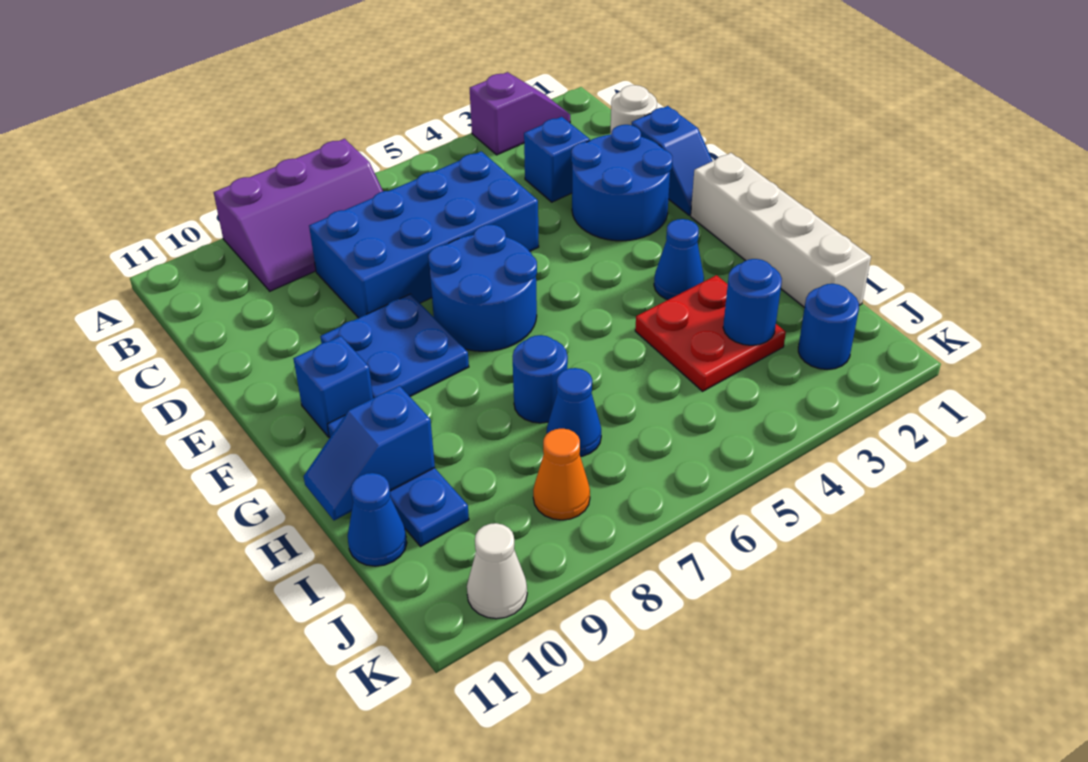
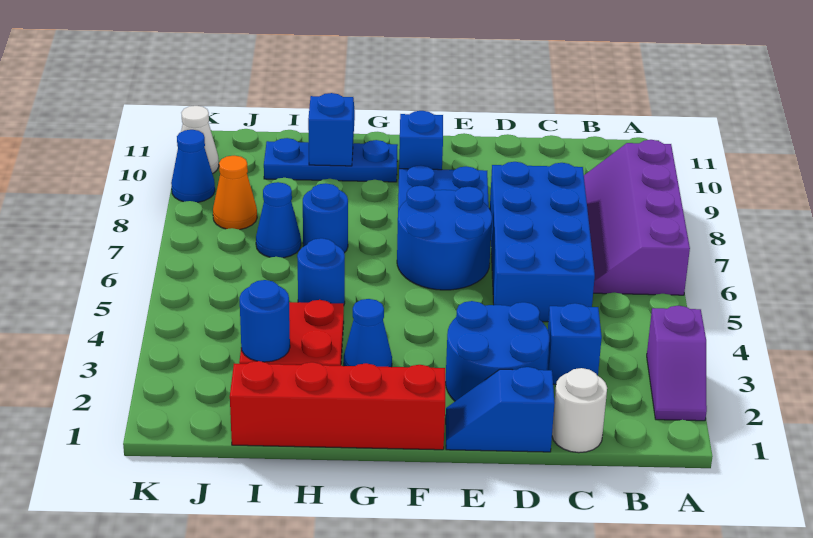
purple 2x3 slope [214,139,383,291] -> purple 2x4 slope [584,140,690,295]
white 1x4 brick [691,153,871,308] -> red 1x4 brick [230,361,445,450]
blue 1x1 cone [348,473,407,566] -> blue 1x1 cone moved to [171,130,215,202]
blue 1x1 round brick [798,284,859,370] -> blue 1x1 round brick moved to [297,238,345,304]

